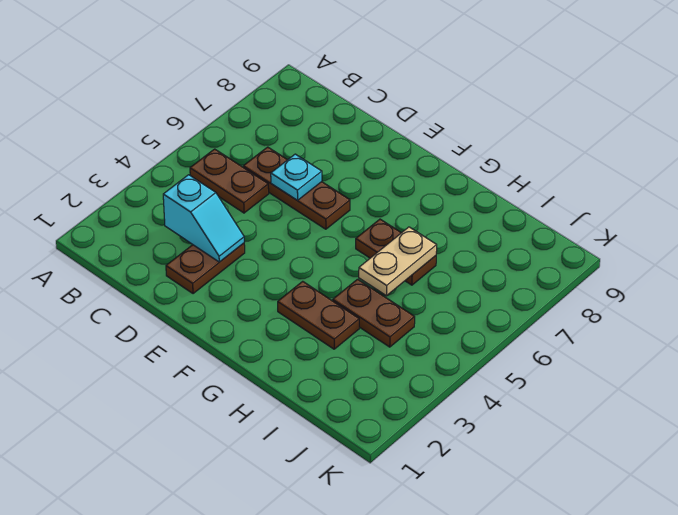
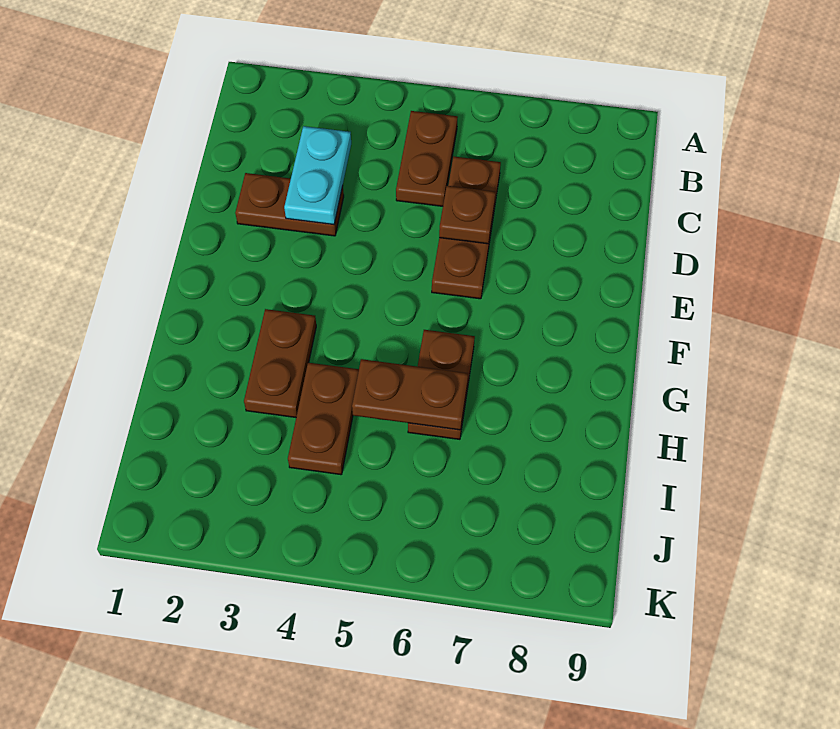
cyan 1x2 slope [163,175,244,262] -> cyan 1x2 plate [284,126,351,224]
cyan 1x1 plate [271,154,322,200] -> brown 1x1 plate [439,186,495,244]
tan 1x2 plate [359,227,437,296] -> brown 1x2 plate [352,359,468,430]

